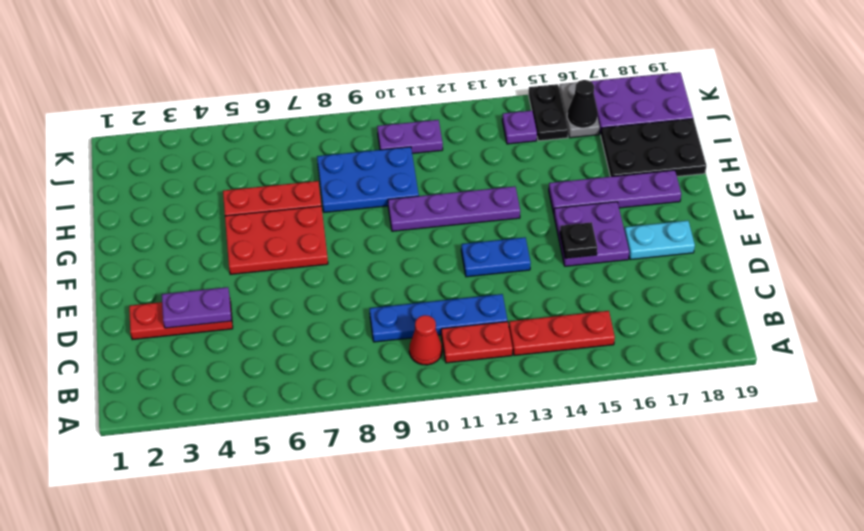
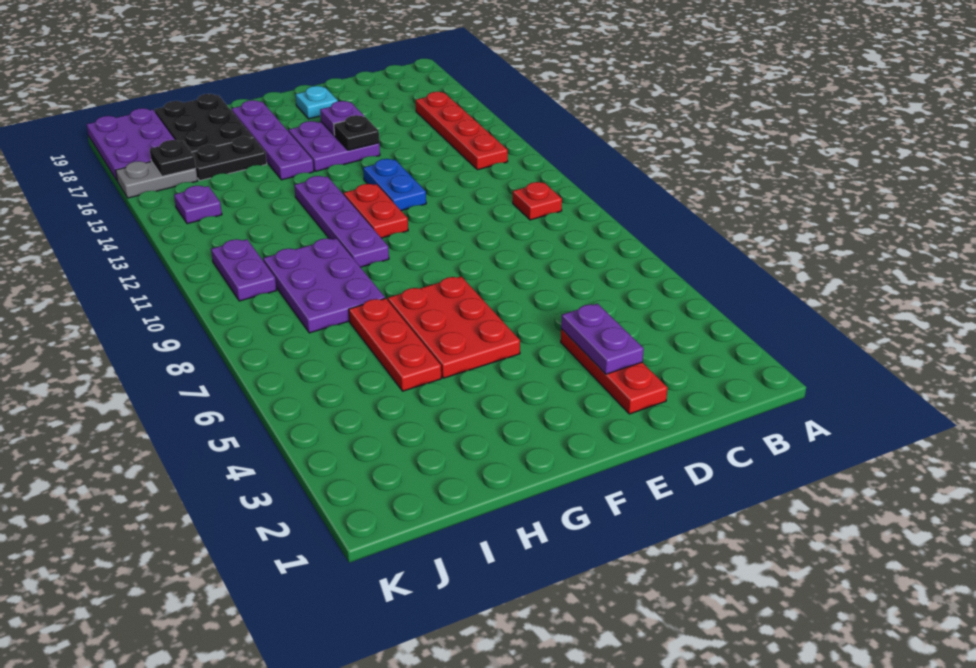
red 1x1 cone [409,315,442,365] -> red 1x1 plate [513,182,562,220]
red 1x2 plate [441,322,513,363] -> red 1x2 plate moved to [344,184,408,238]
red 1x3 plate [509,311,615,356] -> red 1x4 plate [416,92,508,170]
blue 1x4 plate [370,294,507,342] -> none
none -> purple 1x1 plate [320,101,364,135]
cyan 1x2 plate [625,221,695,260] -> cyan 1x1 plate [296,86,338,119]
blue 2x3 plate [317,147,419,212] -> purple 2x3 plate [263,238,385,333]
black 1x2 plate [529,84,568,141] -> black 1x2 plate moved to [192,137,267,181]
black 1x1 cone [567,80,598,128] -> black 1x1 plate [150,140,196,176]

